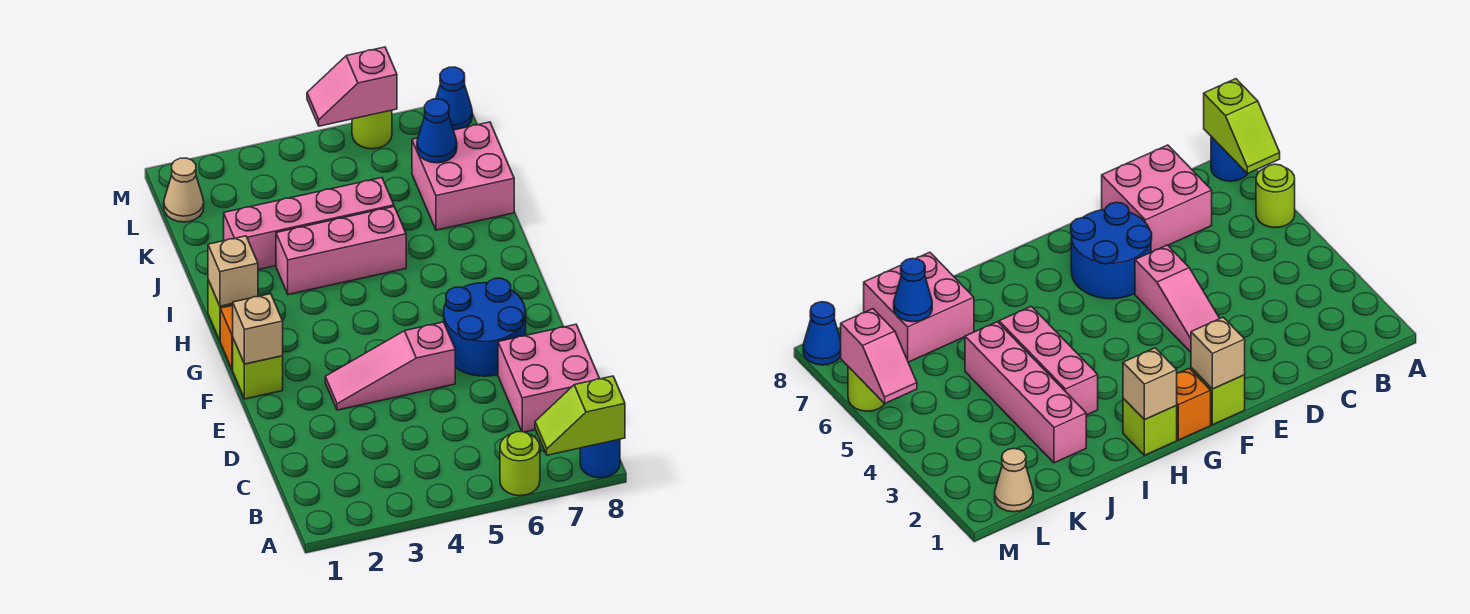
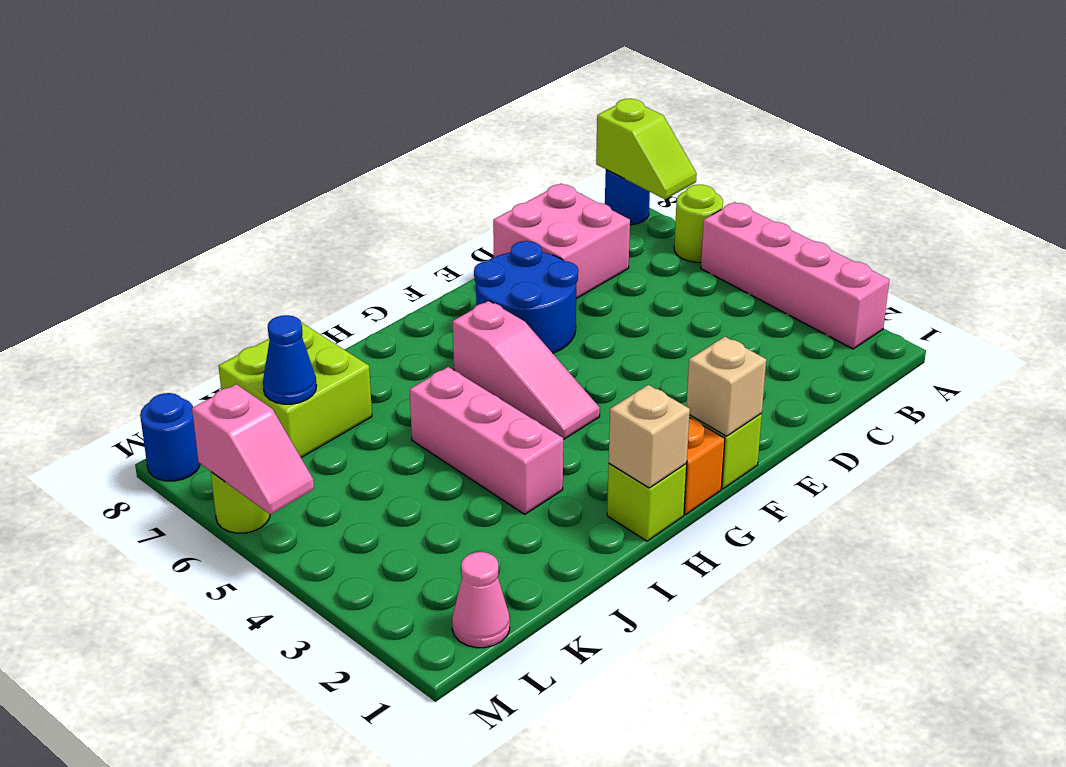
pink 1x3 slope [325,322,455,410] -> pink 1x3 slope moved to [453,301,600,439]
pink 1x4 brick [224,178,394,270] -> pink 1x4 brick moved to [701,202,889,349]
pink 2x2 brick [412,122,514,230] -> lime 2x2 brick [219,323,372,458]
tan 1x1 cone [164,158,204,222] -> pink 1x1 cone [452,552,510,648]
blue 1x1 cone [436,67,472,130] -> blue 1x1 round brick [140,393,200,481]

